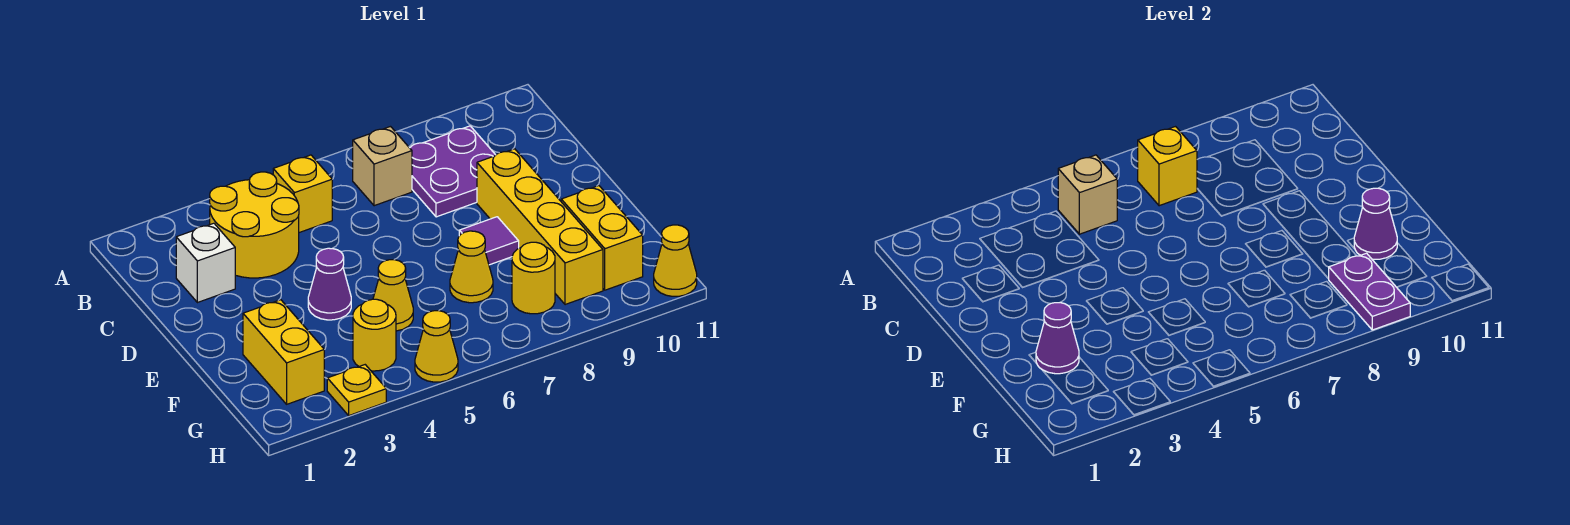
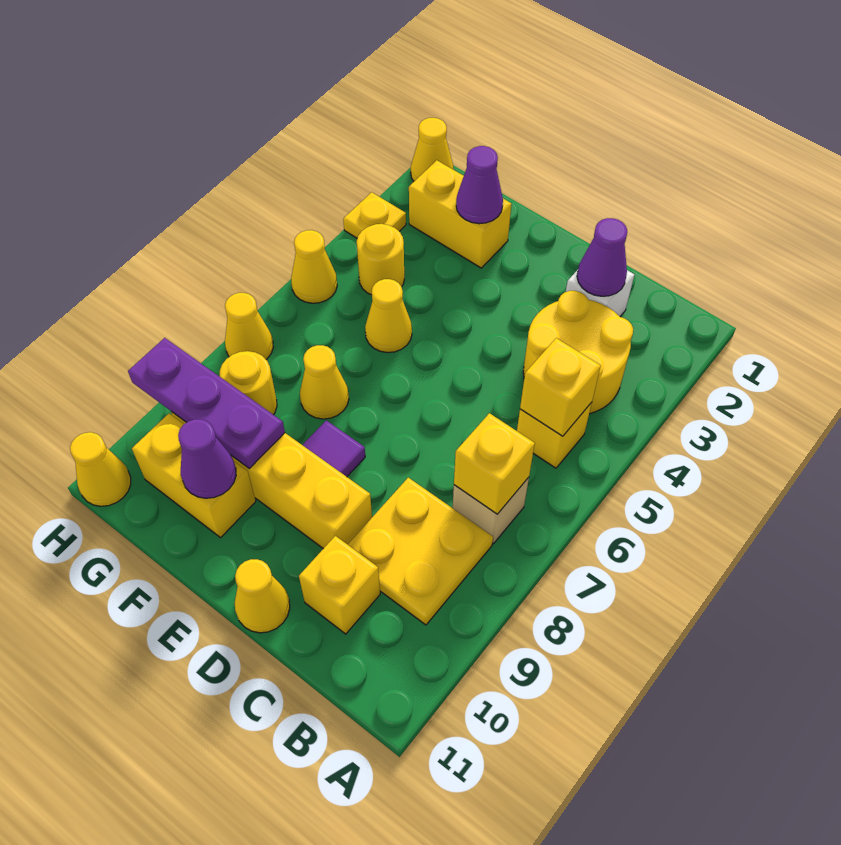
tan 1x1 brick [1058,155,1117,234] -> yellow 1x1 brick [520,338,601,436]
purple 2x2 plate [410,126,495,217] -> yellow 2x2 plate [348,478,493,625]
none -> yellow 1x1 brick [299,536,380,634]
none -> yellow 1x1 cone [235,559,290,633]
purple 1x1 cone [308,248,351,320] -> purple 1x1 cone moved to [577,218,627,296]
purple 1x2 plate [1329,253,1410,330] -> purple 1x3 plate [128,338,285,468]
none -> yellow 1x1 cone [411,118,453,181]
none -> yellow 1x1 cone [225,293,273,359]

